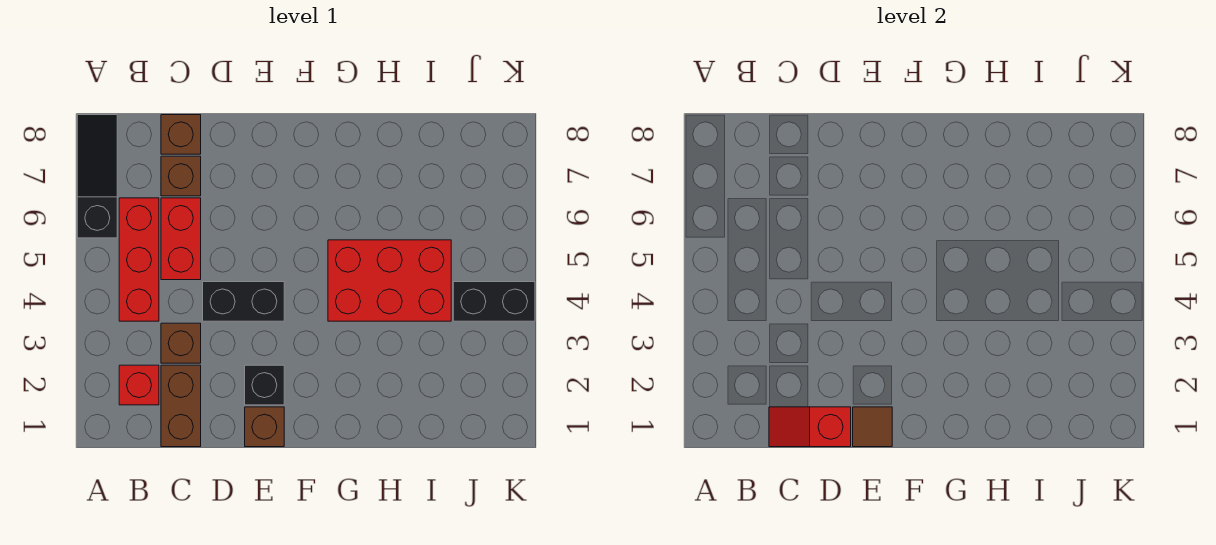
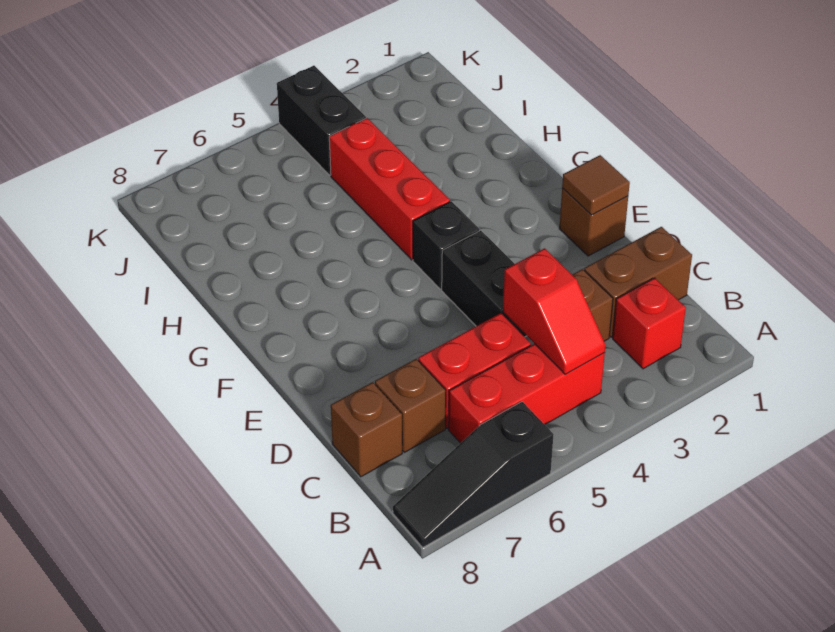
red 1x2 slope [769,407,851,447] -> red 1x2 slope moved to [503,248,605,374]
black 1x1 brick [245,365,284,405] -> black 1x1 brick moved to [413,201,480,289]
red 2x3 brick [328,240,451,321] -> red 1x3 brick [329,118,450,260]

